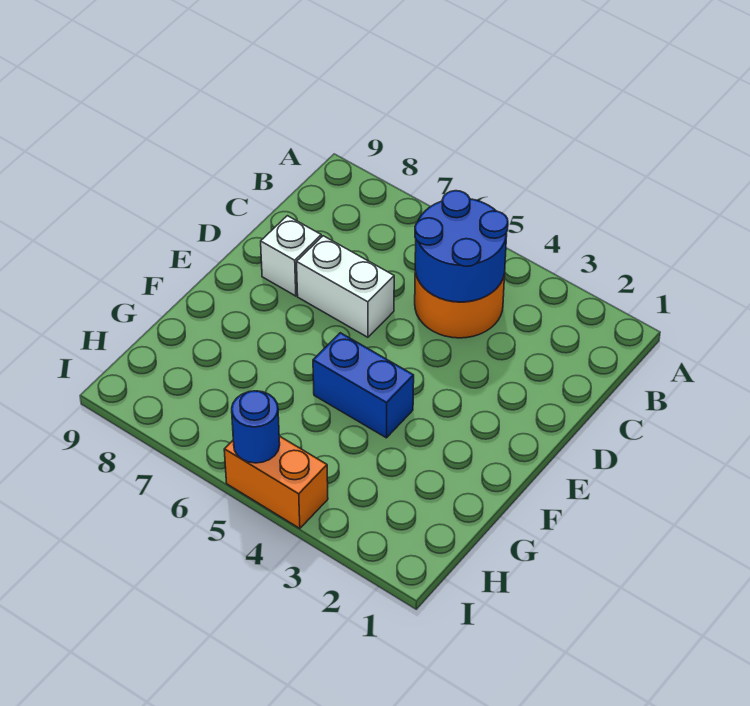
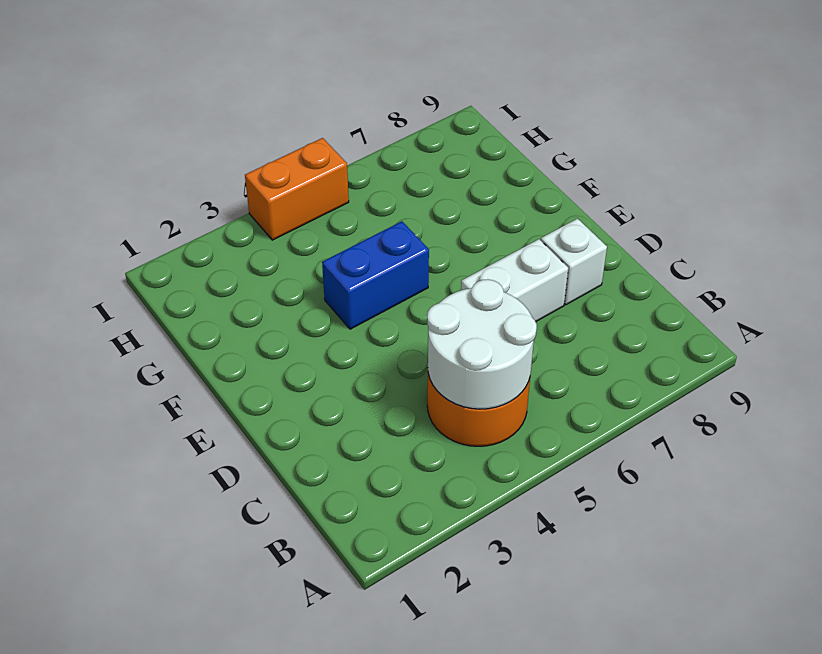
blue 2x2 round brick [415,191,508,302] -> white 2x2 round brick [427,279,537,409]
blue 1x1 round brick [232,391,280,463] -> none

